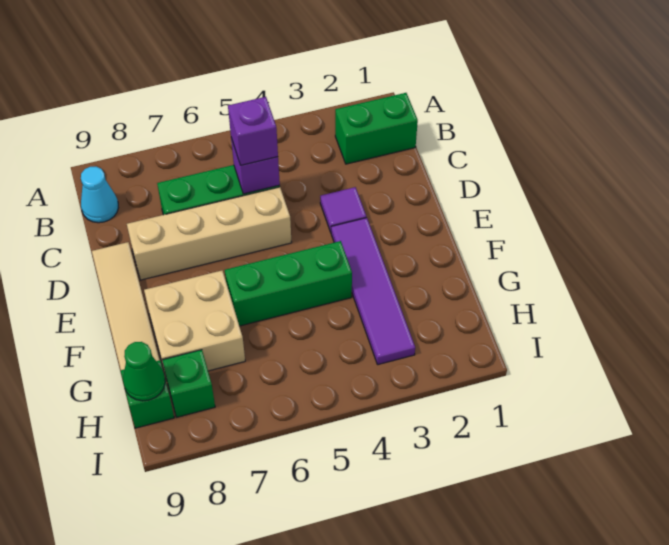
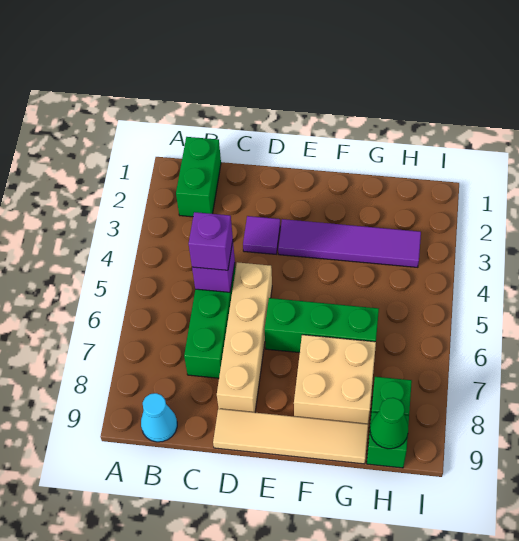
green 1x3 brick [225,241,352,326] -> green 1x3 brick turned to [265,298,379,353]

